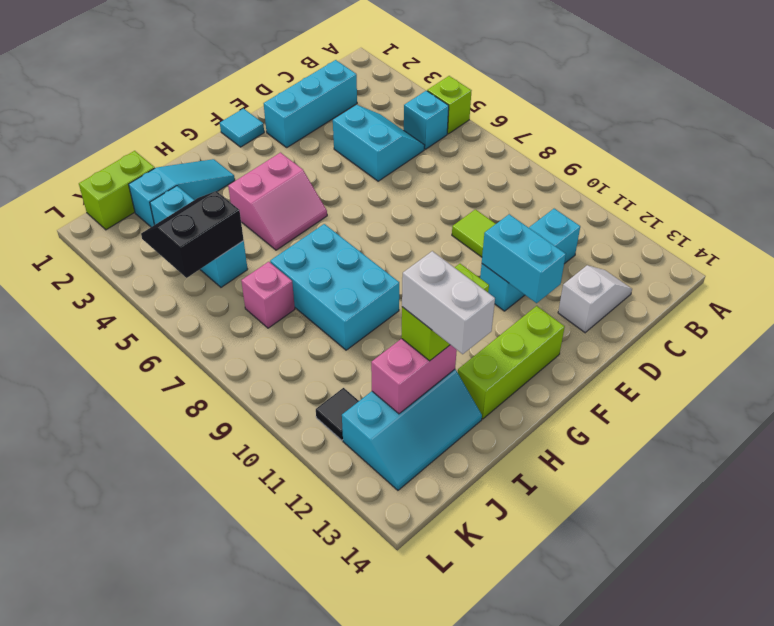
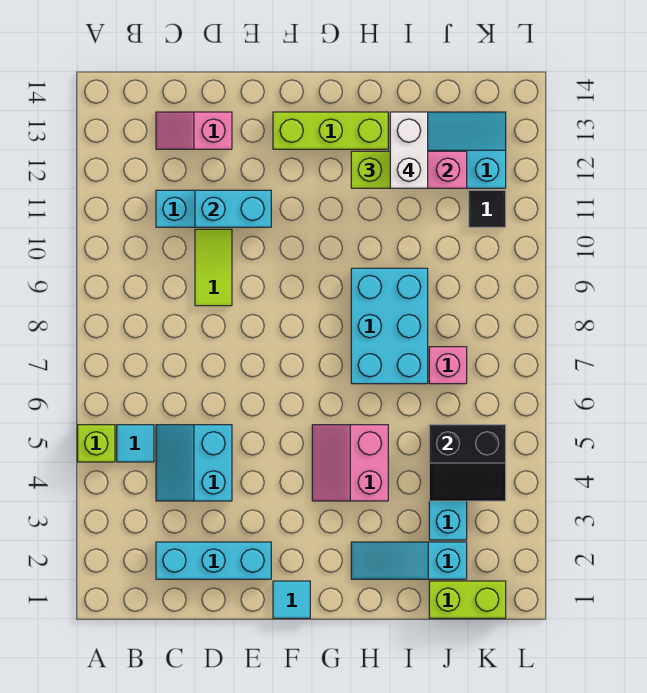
cyan 1x1 brick [404,91,449,149] -> cyan 1x1 tile [117,425,154,462]
white 1x2 slope [558,265,632,333] -> pink 1x2 slope [156,112,232,149]
cyan 1x2 brick [482,214,566,303] -> cyan 1x2 brick turned to [195,190,271,227]
pink 2x2 slope [228,153,327,250] -> pink 2x2 slope turned to [312,425,388,501]

